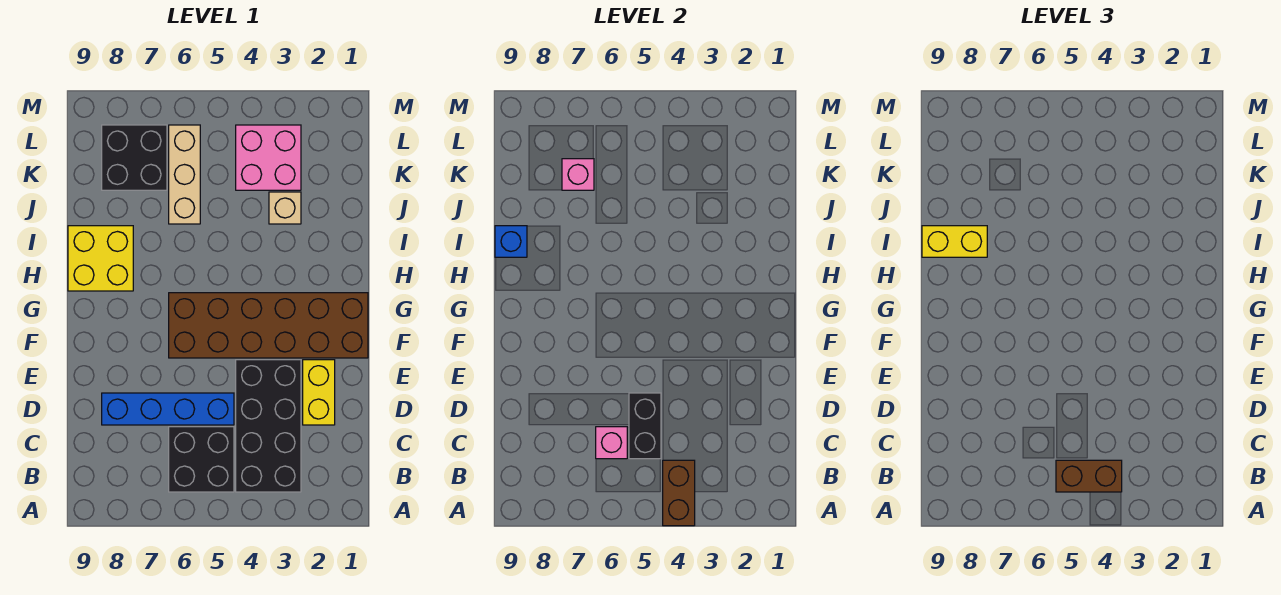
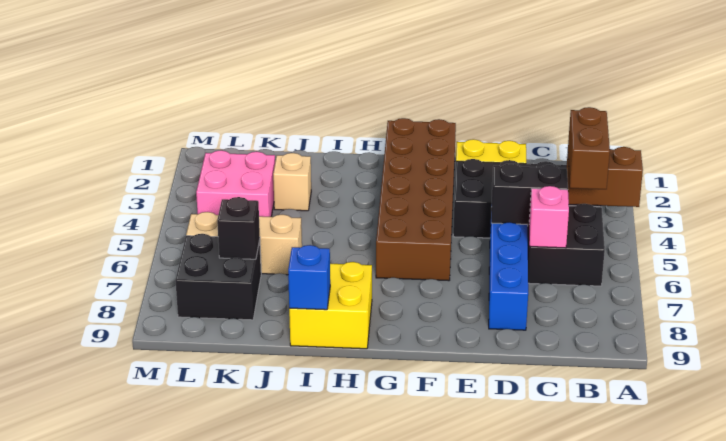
yellow 1x2 brick [922,226,987,257] -> none
pink 1x1 brick [562,159,594,190] -> black 1x1 brick [217,197,260,259]

